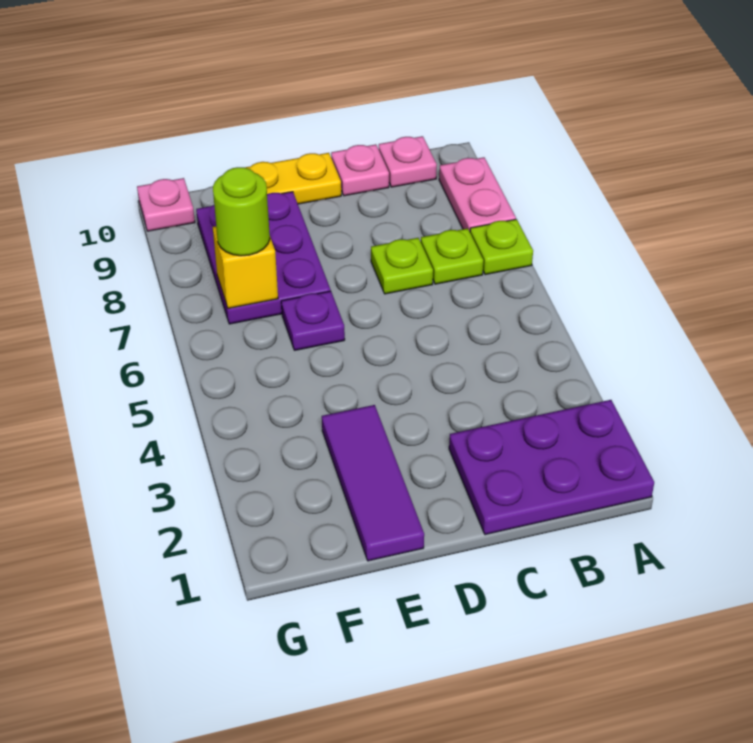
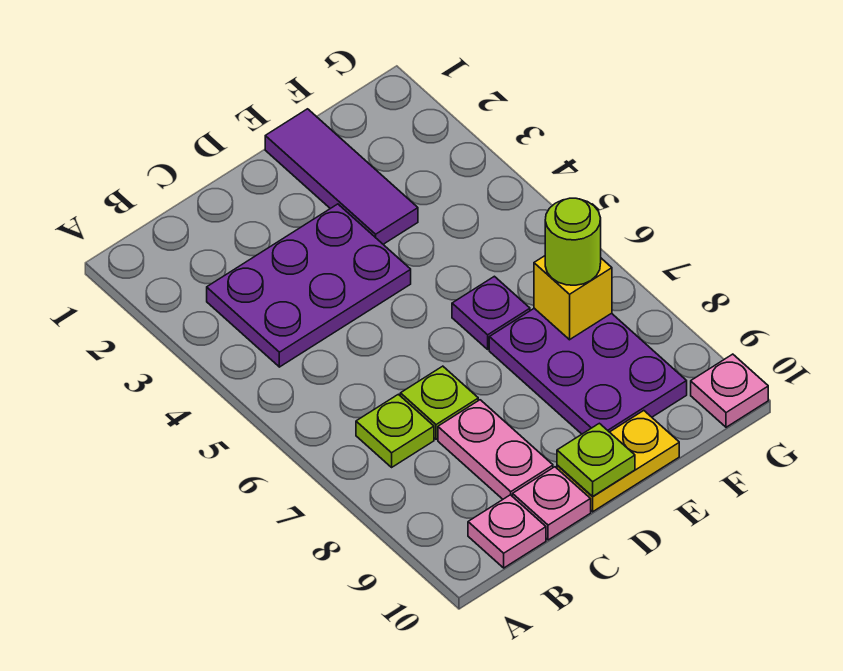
purple 2x3 plate [449,400,654,535] -> purple 2x3 plate moved to [207,204,411,367]
lime 1x1 plate [470,219,533,275] -> lime 1x1 plate moved to [557,423,635,497]
pink 1x2 plate [439,157,516,231] -> pink 1x2 plate moved to [438,400,553,499]

